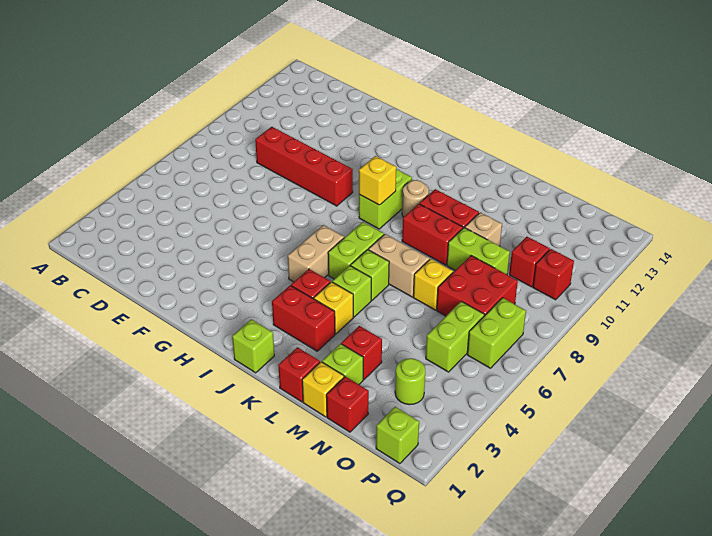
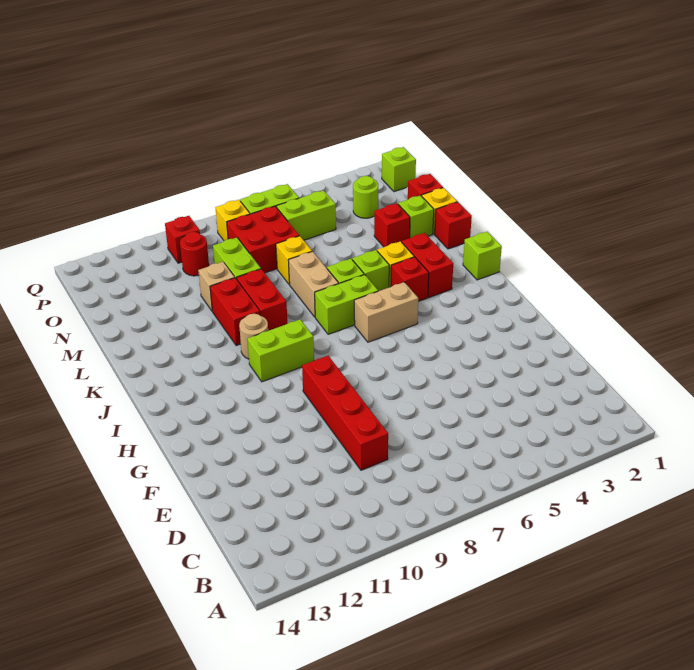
yellow 1x1 brick [359,156,396,205] -> yellow 1x1 brick moved to [215,200,250,241]
red 1x1 brick [509,237,550,287] -> red 1x1 round brick [180,232,209,276]

